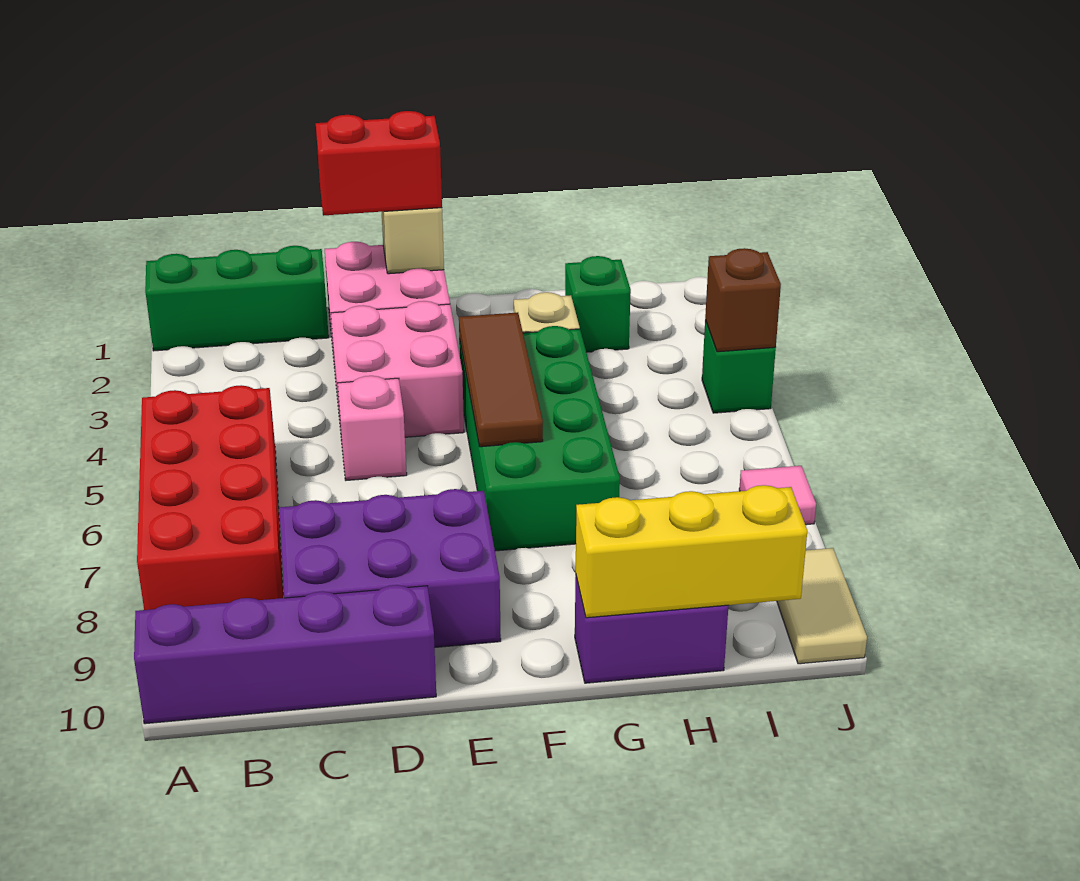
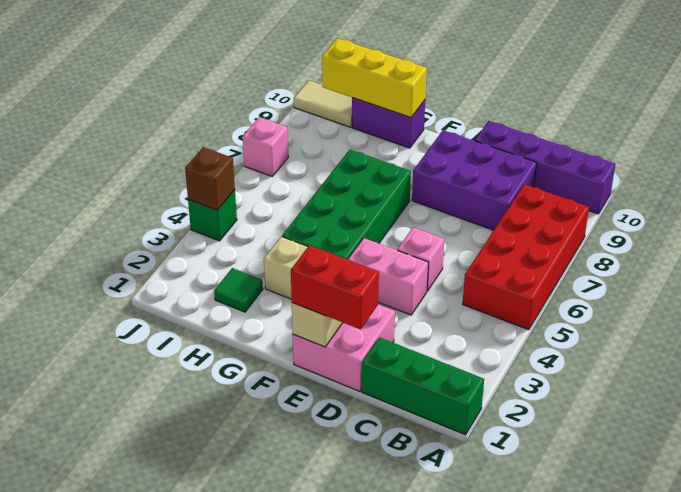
pink 2x2 brick [331,301,464,437] -> pink 1x2 brick [348,238,428,315]
brown 1x3 tile [459,312,543,447] -> none
green 1x1 brick [565,256,631,352] -> green 1x1 tile [214,268,263,312]
pink 1x1 tile [739,466,816,525] -> pink 1x1 brick [243,117,288,176]
tan 1x2 tile [777,548,867,664] -> tan 1x2 tile turned to [294,80,352,127]

